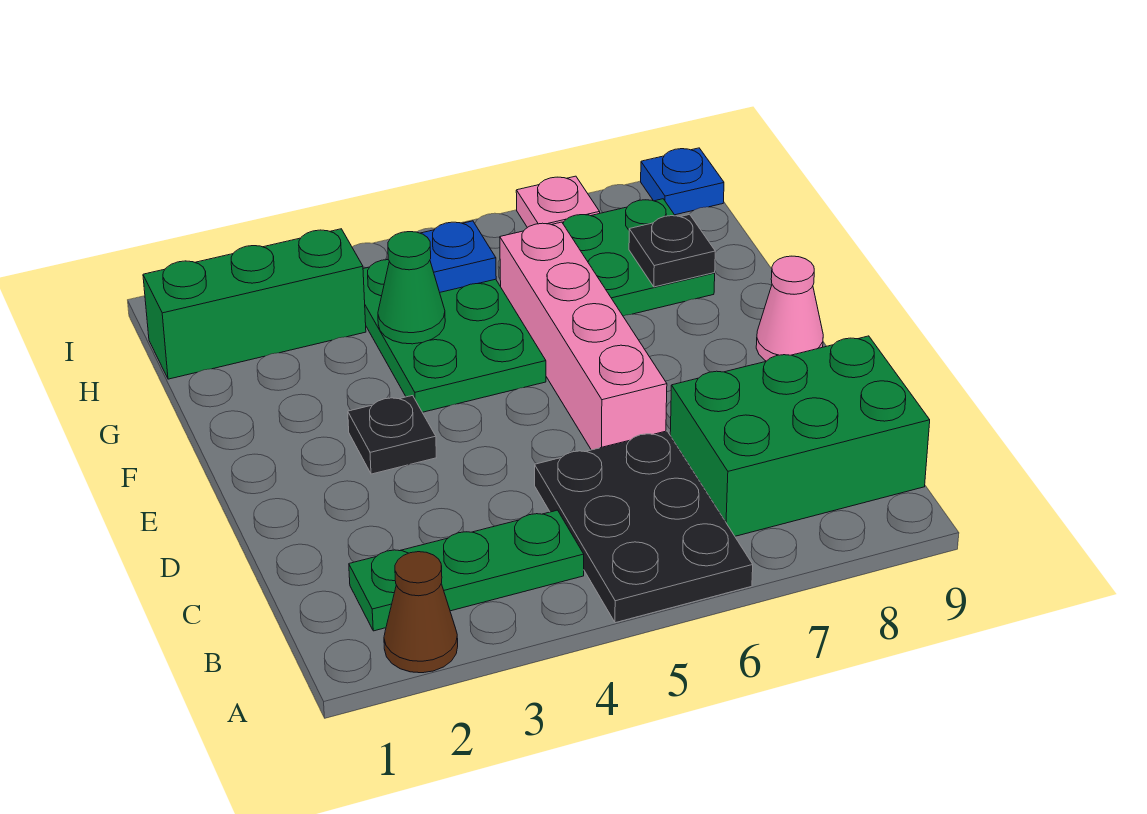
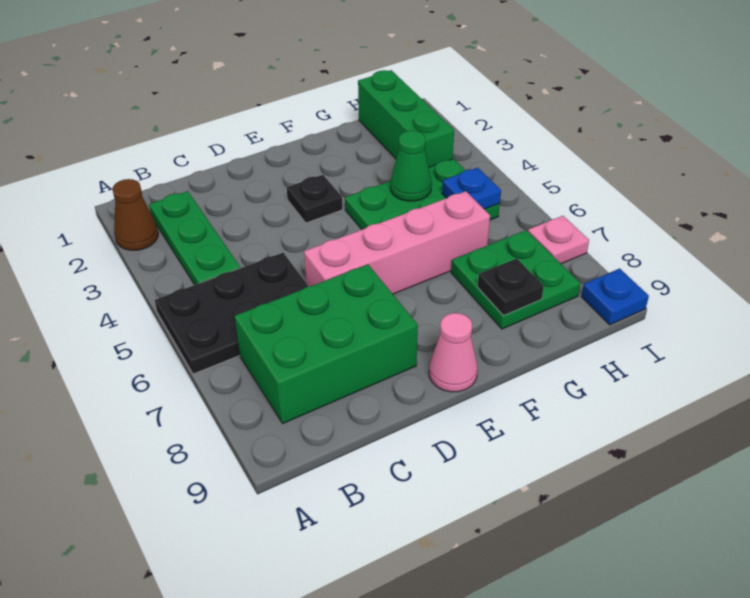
green 2x3 brick [670,336,930,536] -> green 2x3 brick turned to [235,265,418,423]

